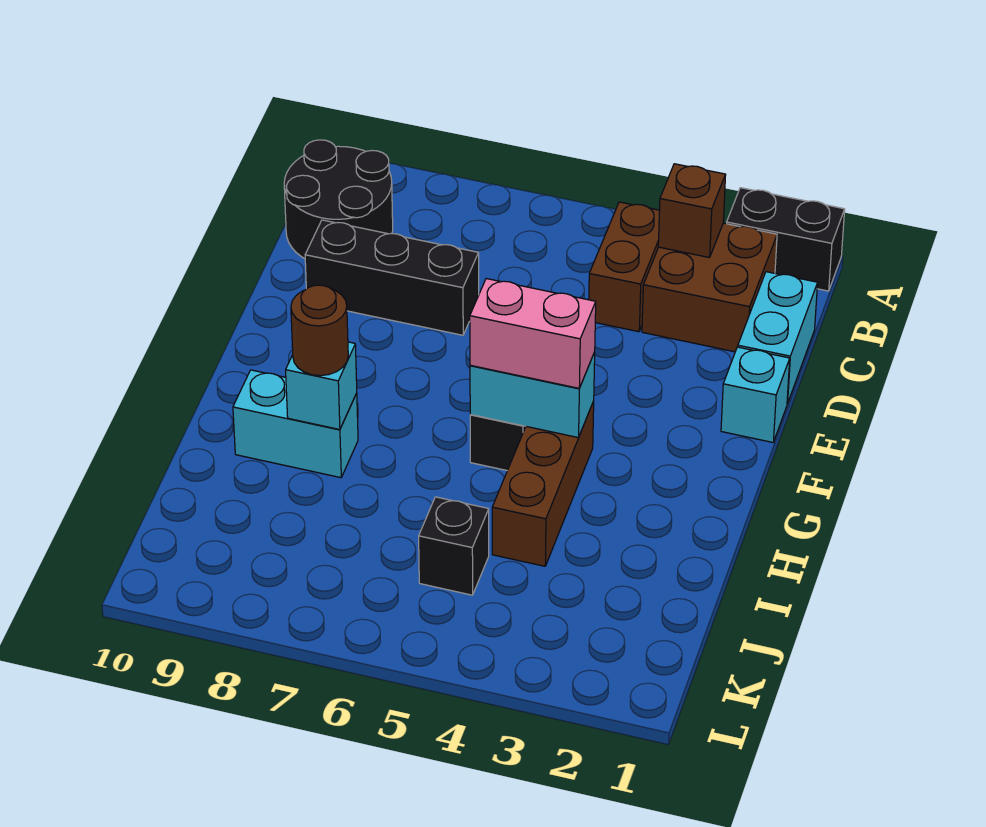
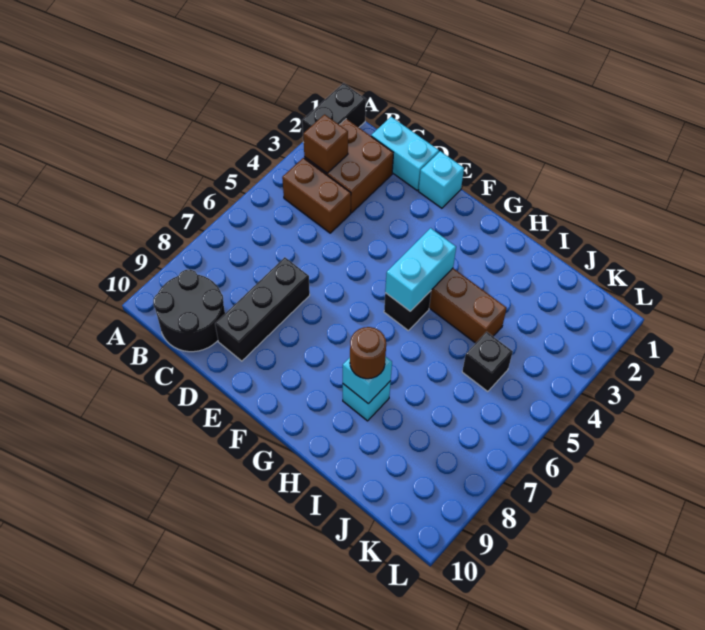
pink 1x2 brick [470,279,596,388] -> none
cyan 1x2 brick [233,370,358,478] -> cyan 1x1 brick [343,381,391,421]

